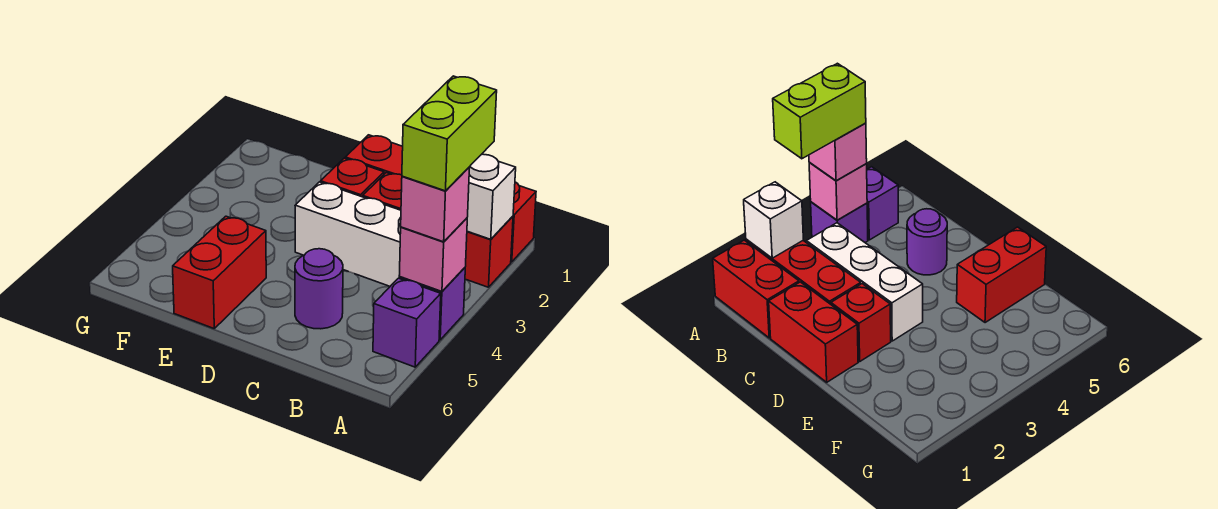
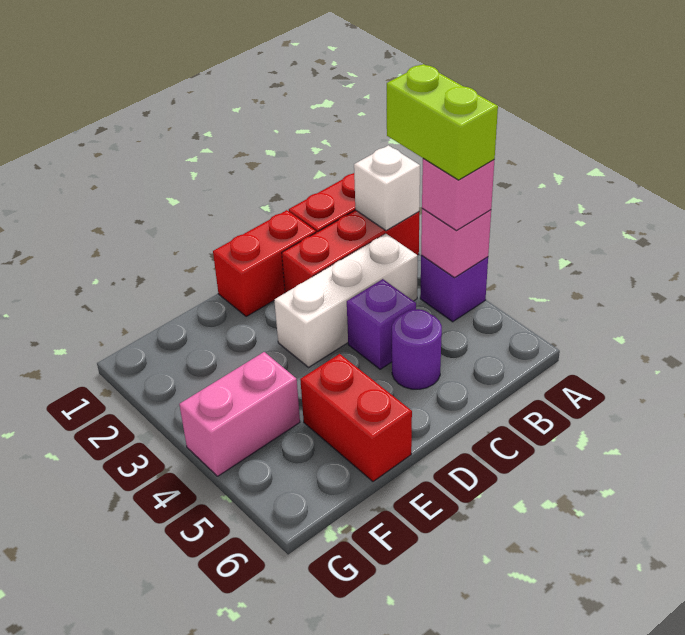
purple 1x1 brick [373,278,441,367] -> purple 1x1 brick moved to [347,279,416,369]
red 1x1 brick [321,158,384,197] -> none
none -> pink 1x2 brick [179,352,300,476]

